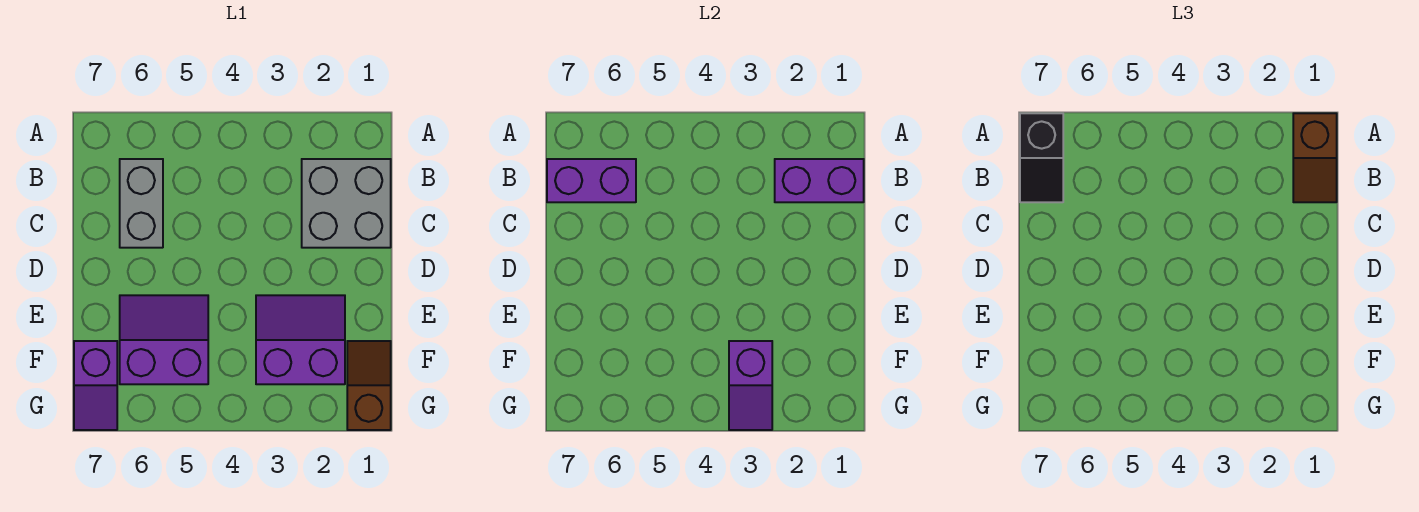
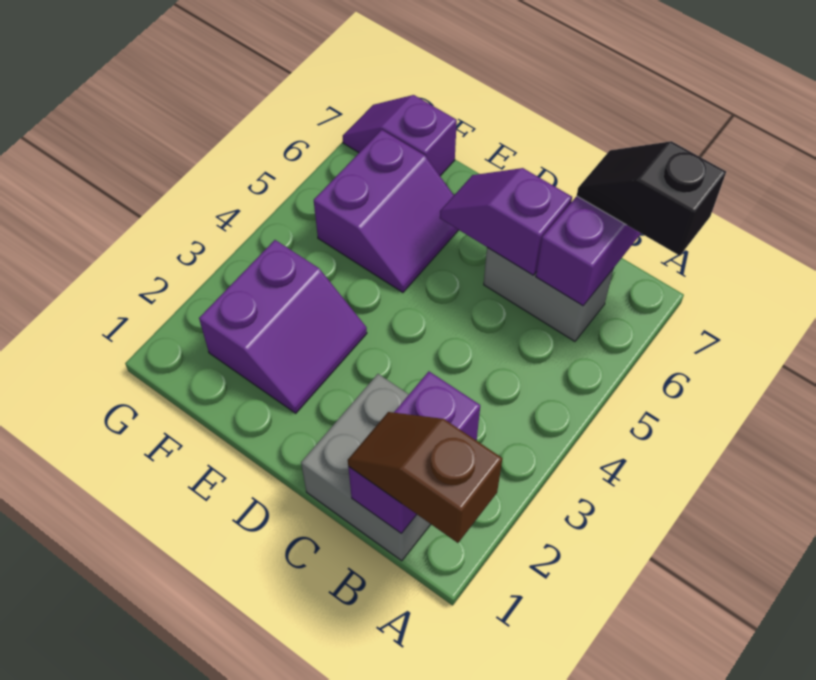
brown 1x2 slope [347,341,391,430] -> none
purple 1x2 slope [729,341,772,430] -> purple 1x2 slope moved to [440,168,572,275]

